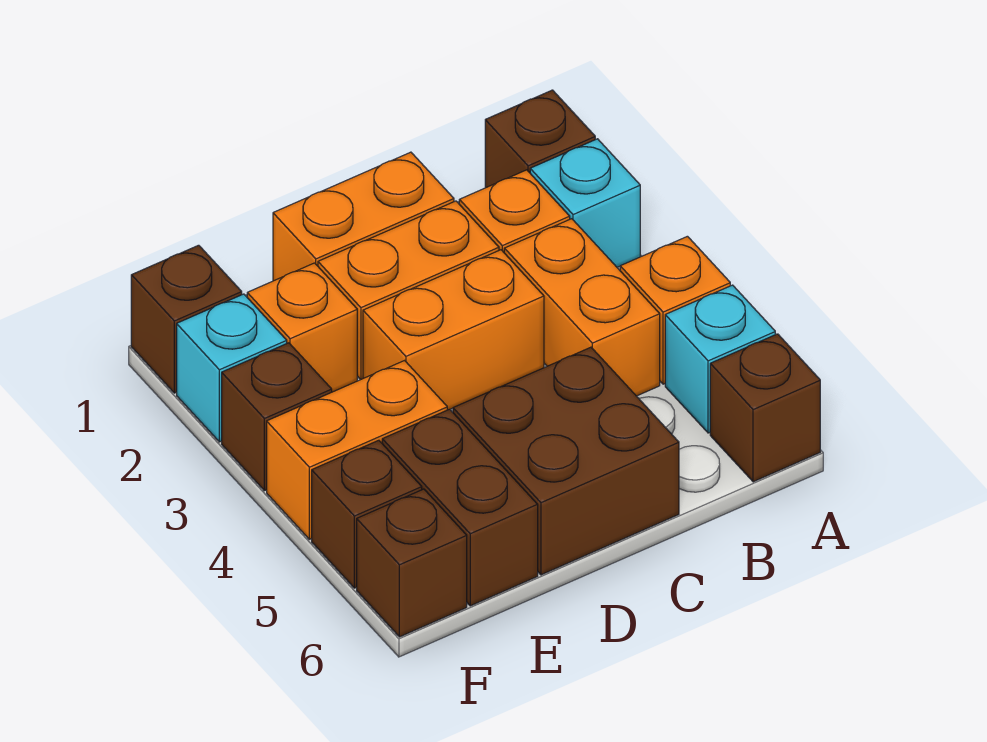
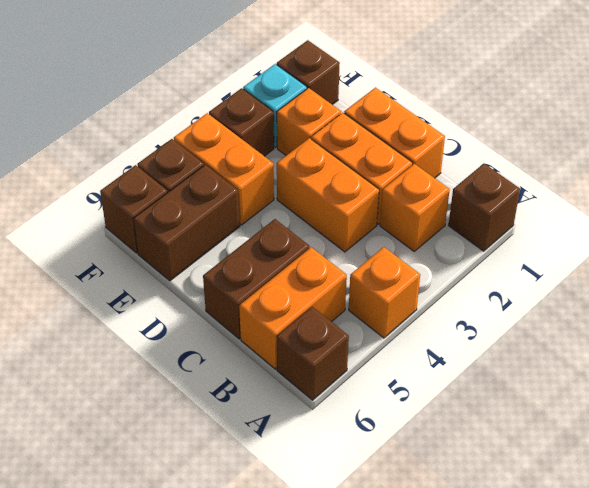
cyan 1x1 brick [530,139,640,267] -> none
cyan 1x1 brick [665,285,775,433] -> none
orange 1x2 brick [504,219,660,396] -> orange 1x2 brick moved to [239,247,347,369]
brown 2x2 brick [453,347,679,575] -> brown 1x2 brick [203,219,309,339]

